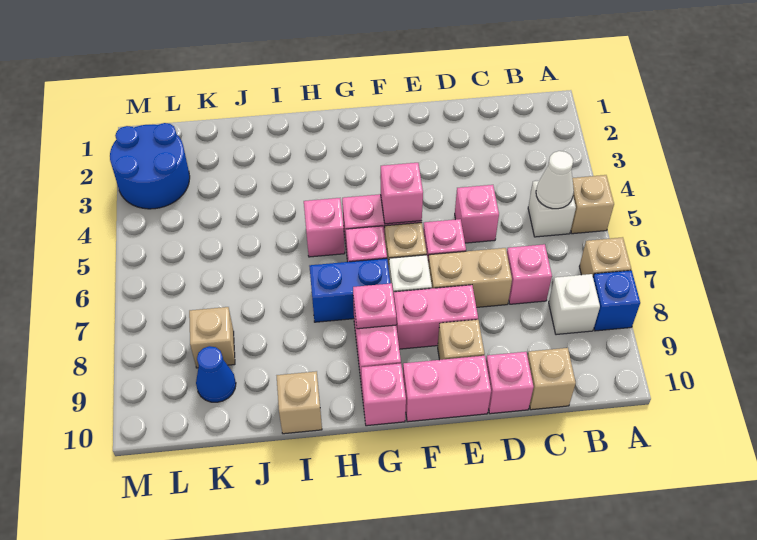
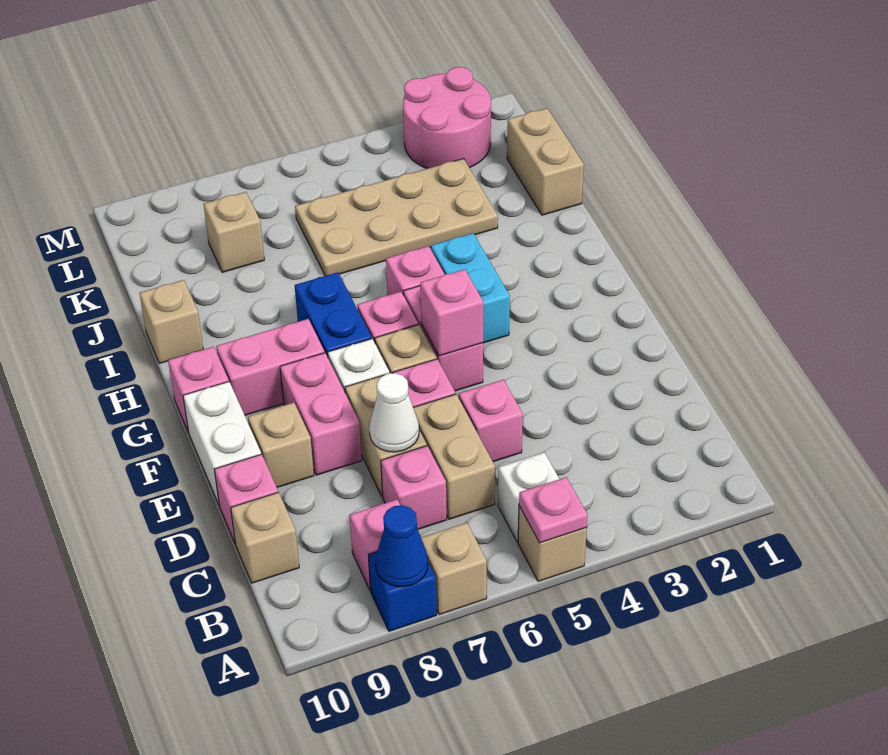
white 1x1 cone [536,151,574,209] -> white 1x1 cone moved to [369,373,419,452]
white 1x1 brick [549,274,600,335] -> pink 1x1 brick [350,500,400,590]
none -> tan 1x2 brick [413,394,495,519]
pink 1x2 brick [403,356,491,422] -> white 1x2 brick [183,382,261,504]
none -> cyan 1x2 brick [431,233,510,343]
pink 1x1 plate [353,283,396,329] -> pink 1x1 plate moved to [519,477,588,543]
none -> tan 1x2 brick [507,108,584,215]
none -> tan 2x4 plate [295,159,498,276]
blue 1x1 cone [196,346,236,402] -> blue 1x1 cone moved to [376,505,428,587]
blue 2x2 round brick [110,123,190,209] -> pink 2x2 round brick [403,67,491,169]

